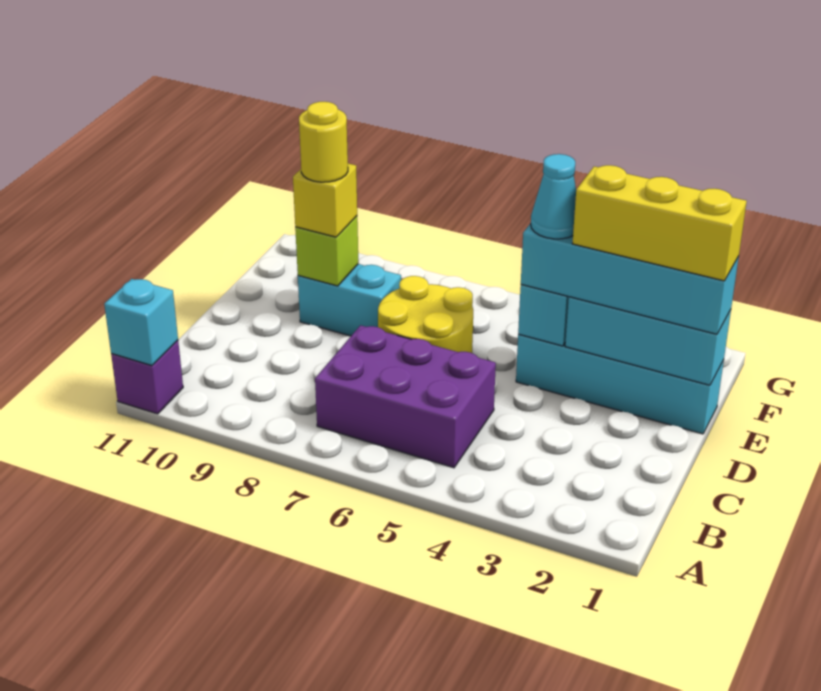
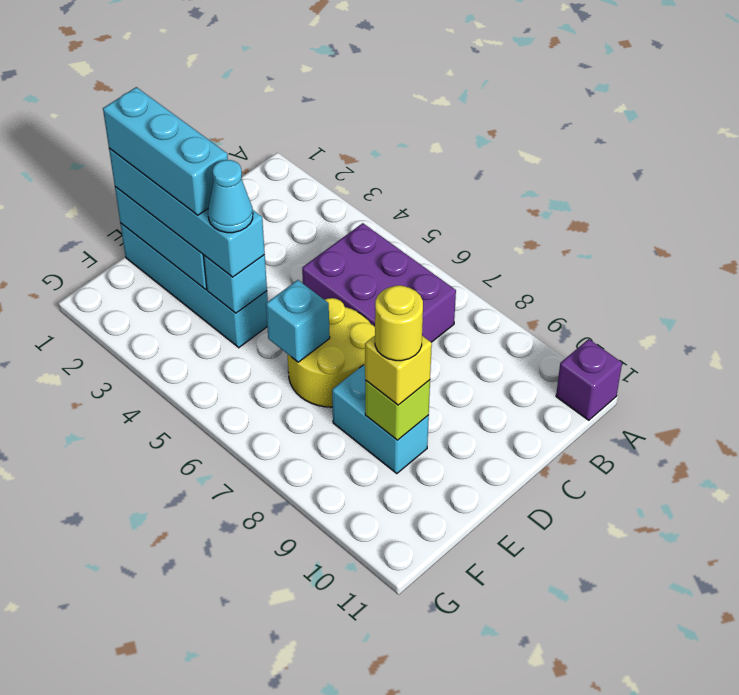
cyan 1x1 brick [104,279,178,366] -> cyan 1x1 brick moved to [266,280,330,362]
yellow 1x3 brick [572,165,747,281] -> cyan 1x3 brick [103,87,228,215]

